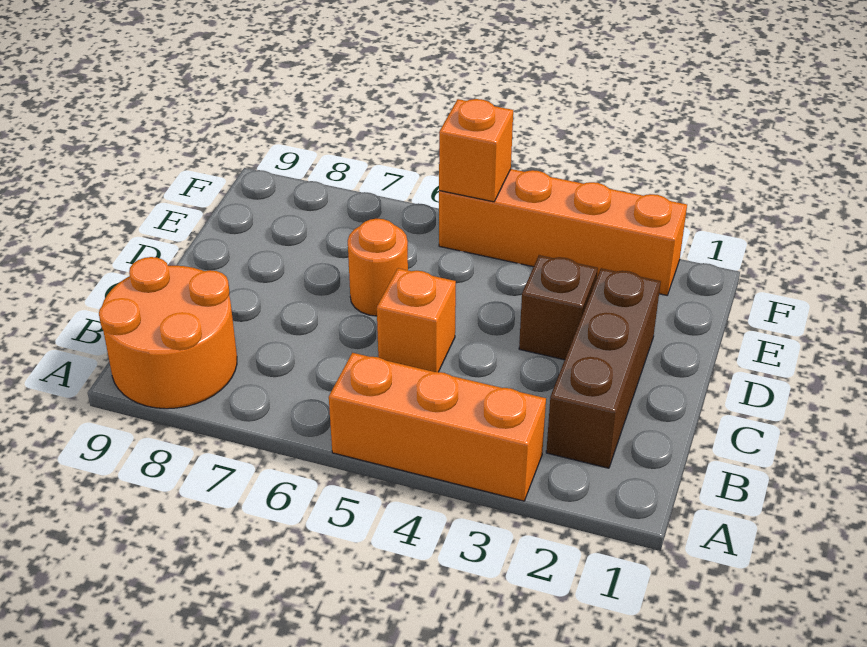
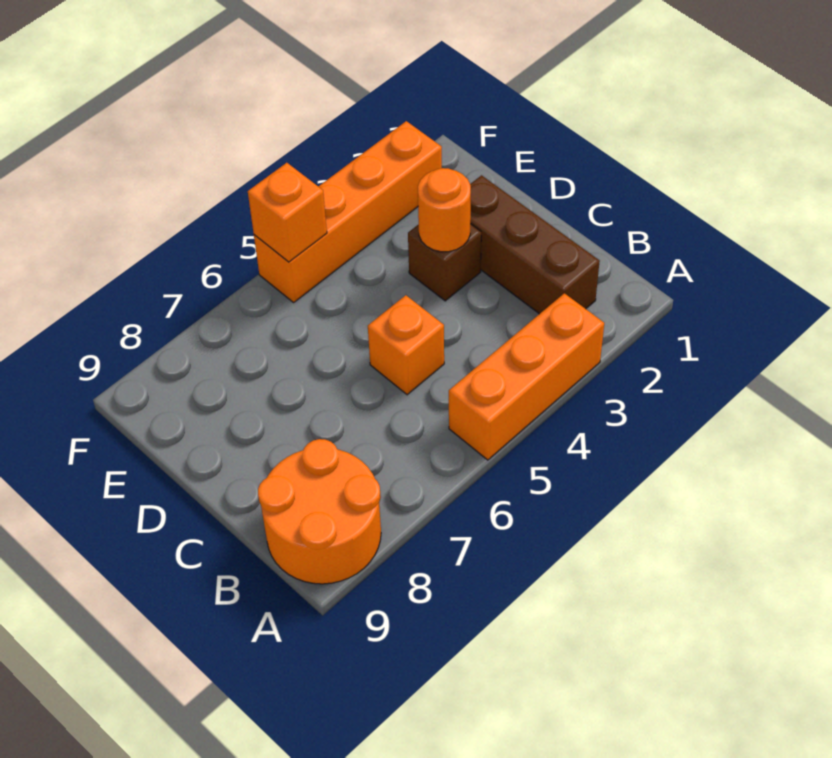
orange 1x1 round brick [348,219,408,316] -> orange 1x1 round brick moved to [418,168,471,252]

